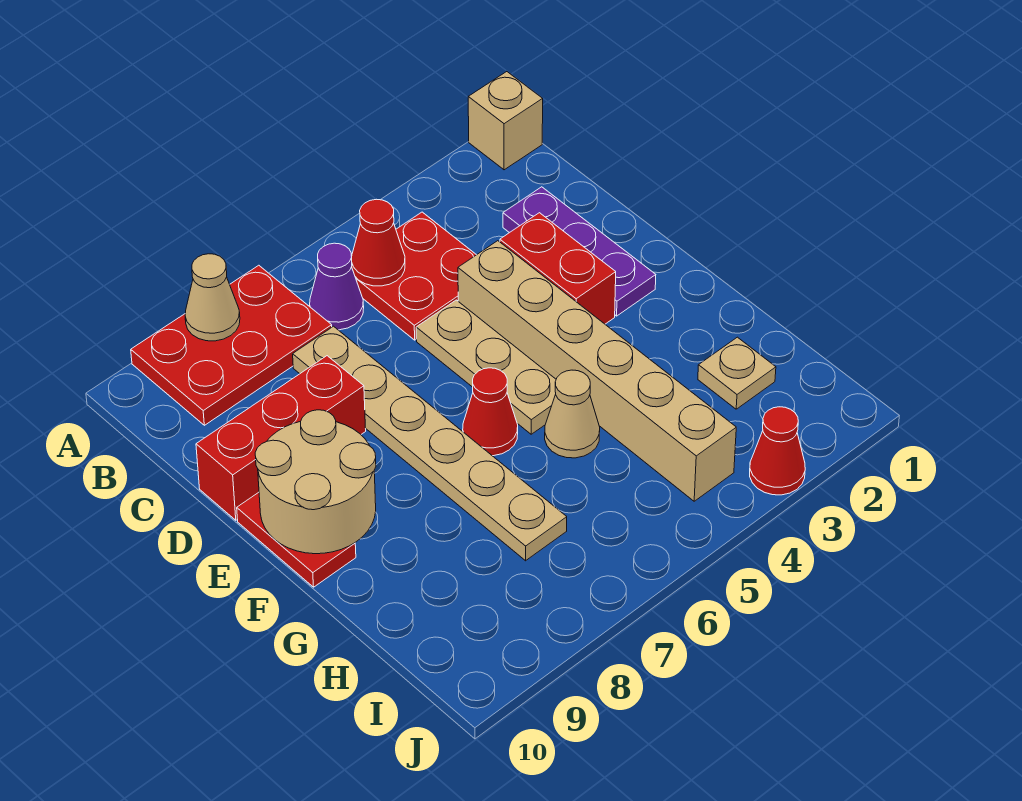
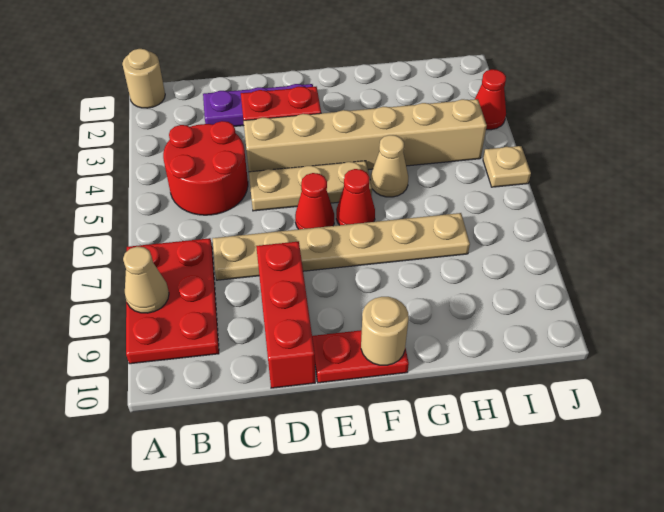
tan 1x1 brick [468,72,543,170] -> tan 1x1 round brick [122,49,165,108]
red 2x2 plate [355,212,476,340] -> red 2x2 round brick [163,121,248,215]
red 1x1 cone [352,199,405,286] -> red 1x1 cone moved to [295,173,334,229]
purple 1x1 cone [310,243,364,330] -> none
tan 2x2 round brick [255,410,376,554] -> tan 1x1 round brick [361,297,409,365]
tan 1x1 plate [698,337,776,409] -> tan 1x1 plate moved to [483,146,531,187]

